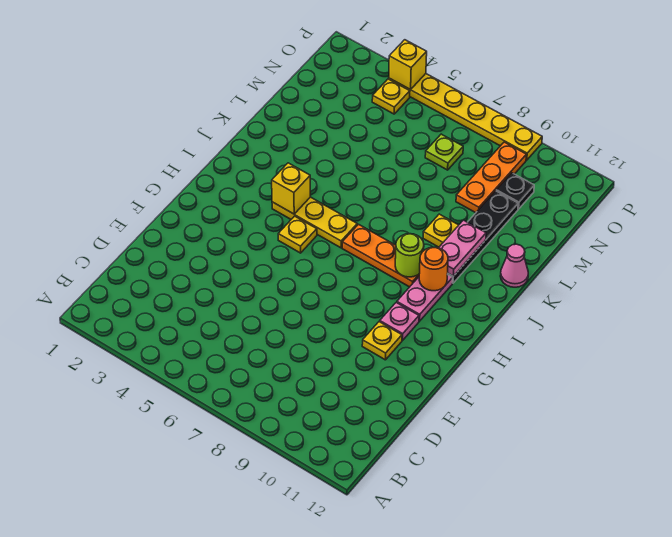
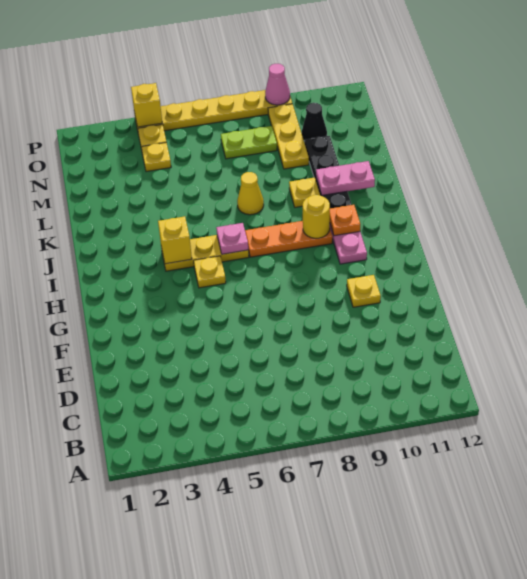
pink 1x1 plate [380,303,419,340] -> pink 1x1 plate moved to [216,223,248,254]
lime 1x1 round brick [395,234,424,277] -> yellow 1x1 round brick [302,195,330,238]
orange 1x1 round brick [419,247,448,291] -> orange 1x1 plate [330,205,360,236]
pink 1x2 plate [439,220,486,276] -> pink 1x2 plate turned to [316,161,375,195]
none -> yellow 1x1 cone [237,172,264,215]
pink 1x1 cone [500,244,528,287] -> pink 1x1 cone moved to [265,64,290,105]
orange 1x3 plate [456,142,526,213] -> yellow 1x3 plate [268,104,309,169]
none -> yellow 1x1 plate [141,142,171,172]
lime 1x1 plate [425,134,463,170] -> lime 1x2 plate [221,126,277,159]
black 1x1 plate [496,173,534,209] -> black 1x1 cone [302,103,327,141]

